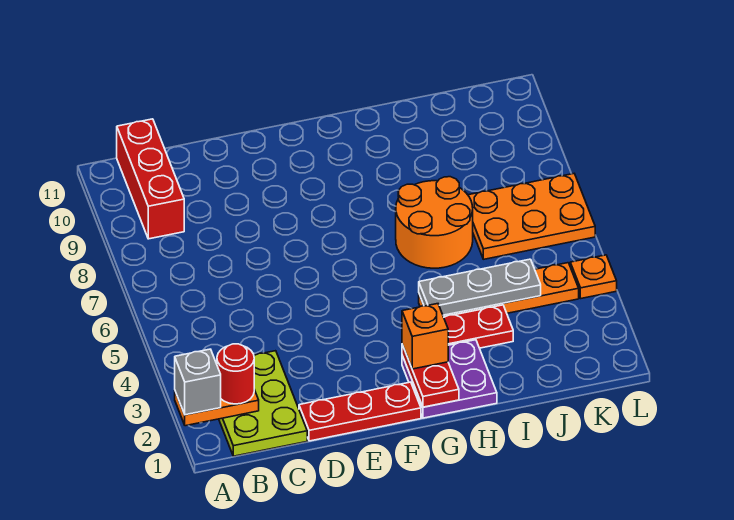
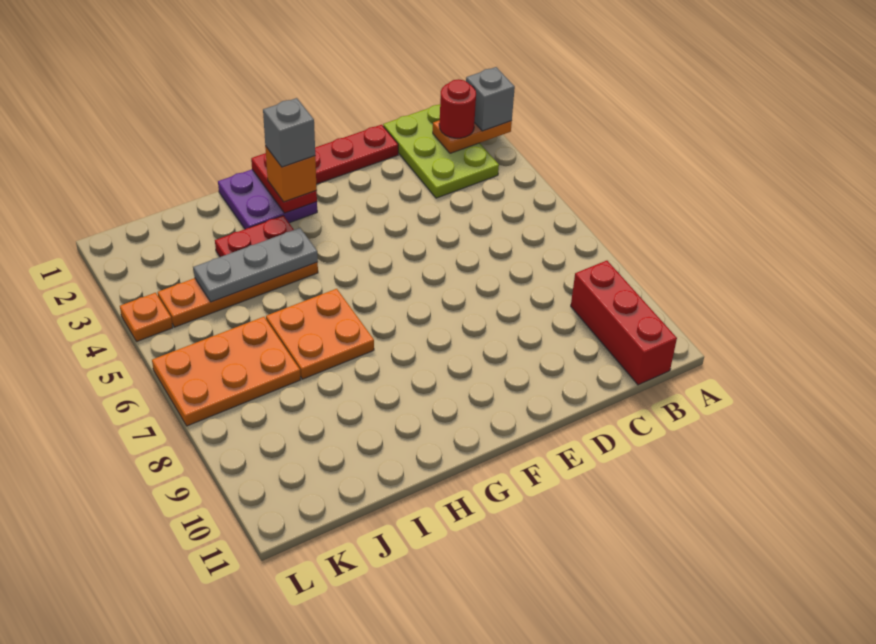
none -> grey 1x1 brick [263,98,315,167]
orange 2x2 round brick [396,177,473,268] -> orange 2x2 plate [266,289,374,379]

